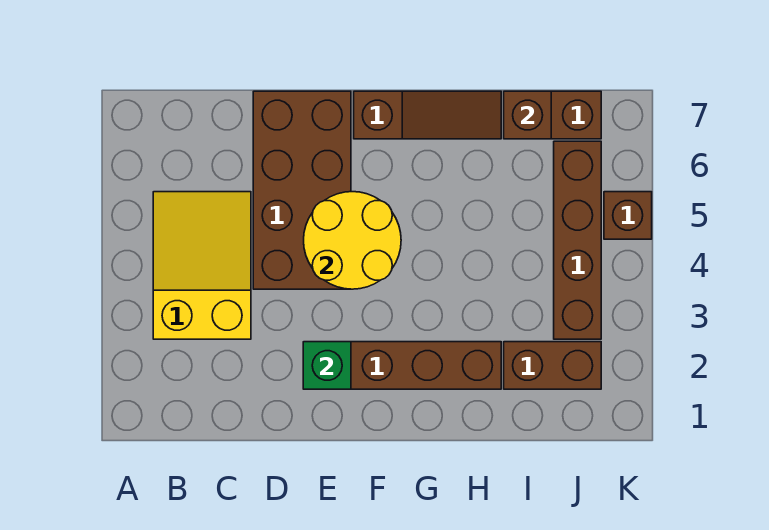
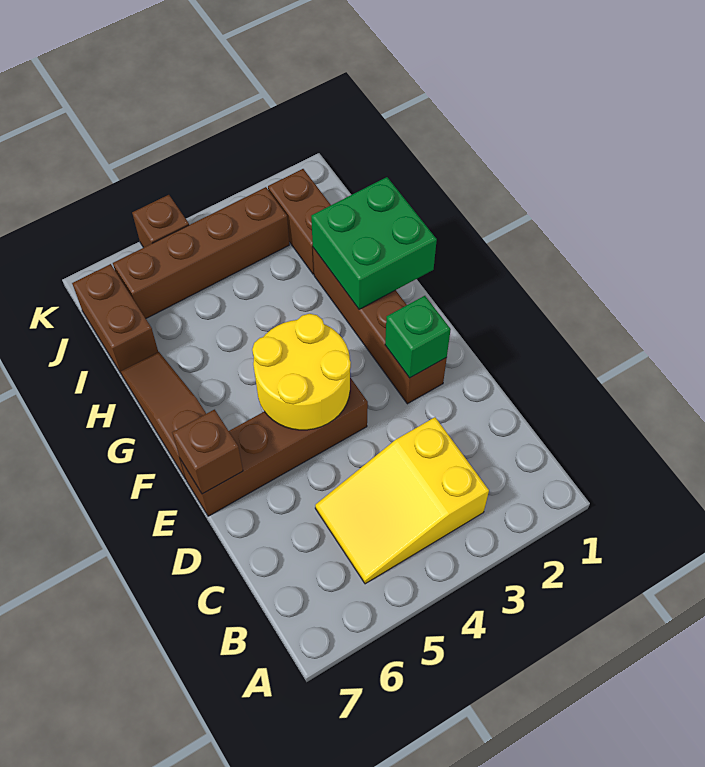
brown 2x4 brick [253,91,351,289] -> brown 1x4 brick [180,378,368,516]
none -> green 2x2 brick [311,177,437,309]
brown 1x1 brick [504,91,551,139] -> brown 1x1 brick moved to [172,410,243,494]

